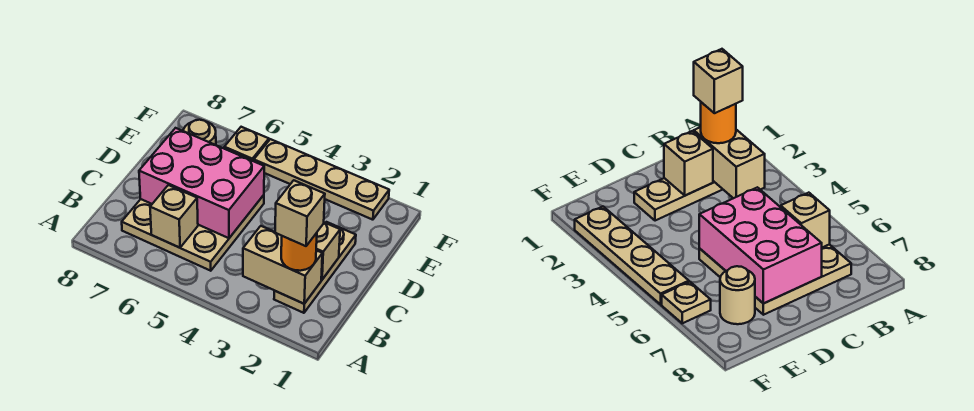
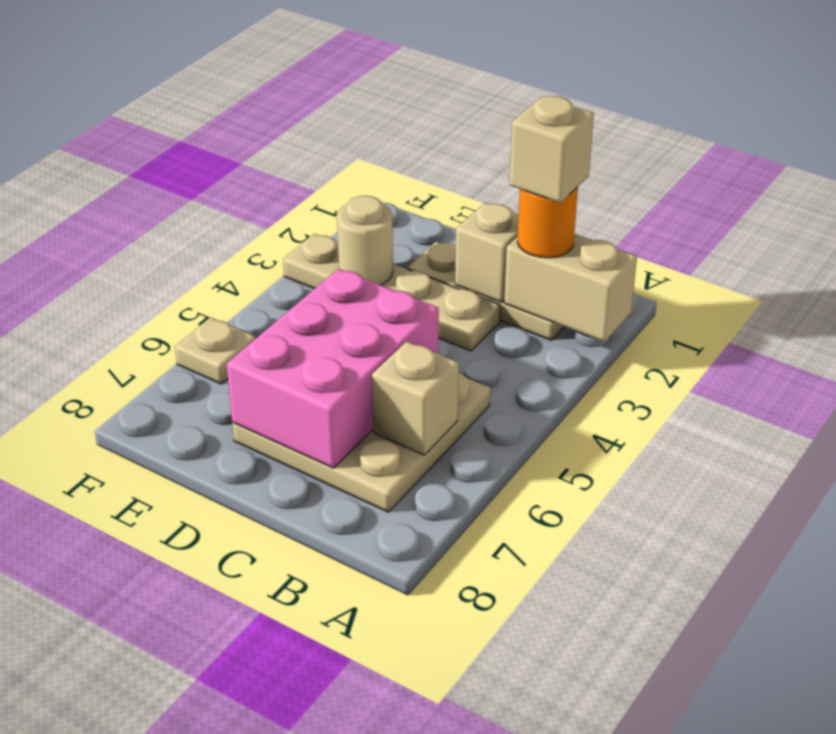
tan 1x2 brick [243,226,322,304] -> tan 1x2 brick turned to [504,234,637,342]
tan 1x1 round brick [183,120,216,145] -> tan 1x1 round brick moved to [337,196,393,285]
tan 1x4 plate [254,139,389,220] -> tan 1x4 plate turned to [283,234,500,351]

